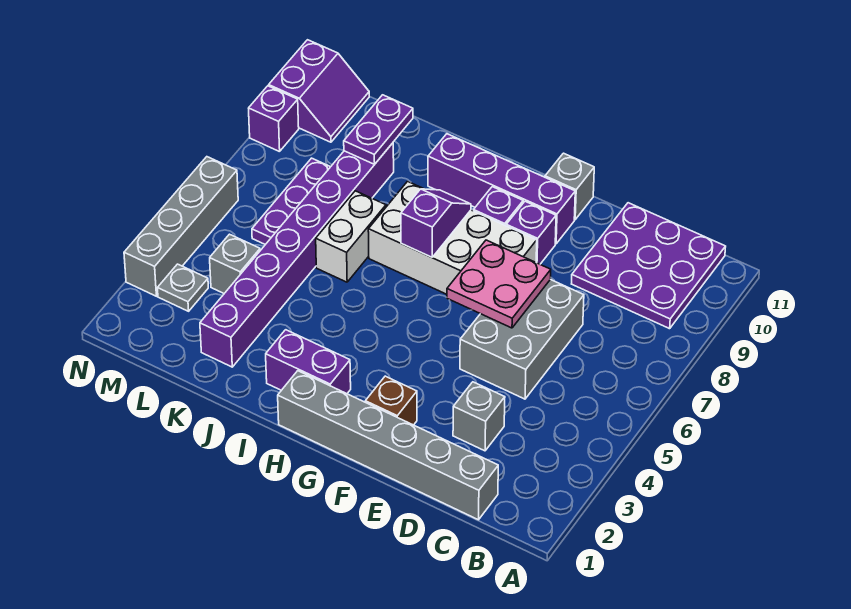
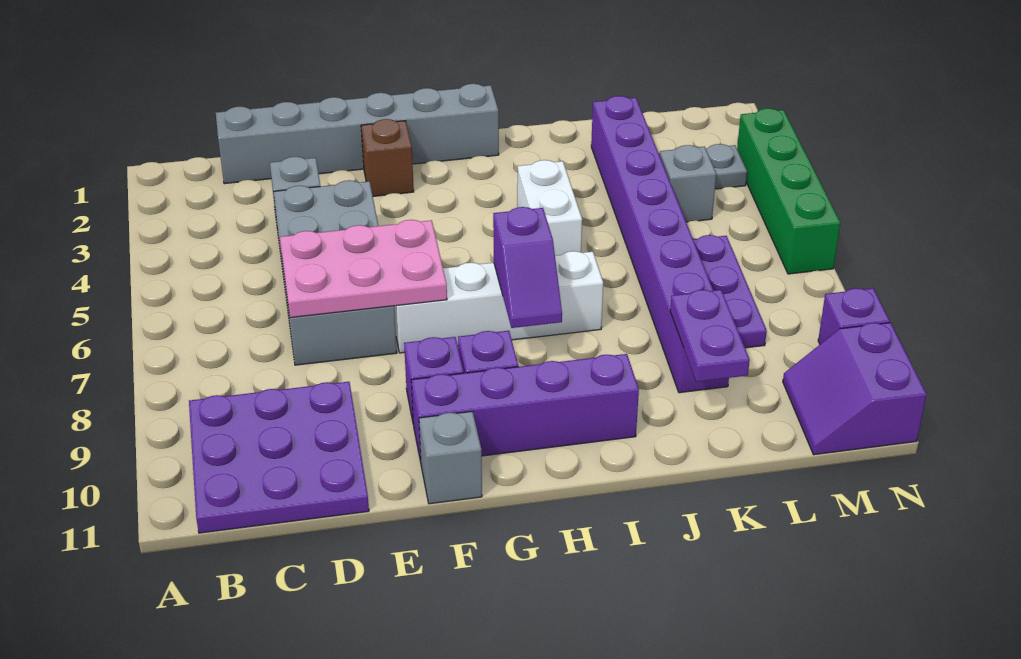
grey 2x3 brick [460,279,584,399] -> grey 2x4 brick [273,180,397,365]
pink 2x2 plate [447,240,551,328] -> pink 2x3 plate [280,220,447,318]
white 2x4 brick [368,181,537,294] -> white 1x4 brick [394,251,603,353]
purple 1x2 brick [266,330,351,394] -> none
white 1x2 brick [316,191,386,282] -> white 1x2 brick moved to [517,160,582,256]
grey 1x4 brick [124,157,238,296] -> green 1x4 brick [737,108,840,274]

